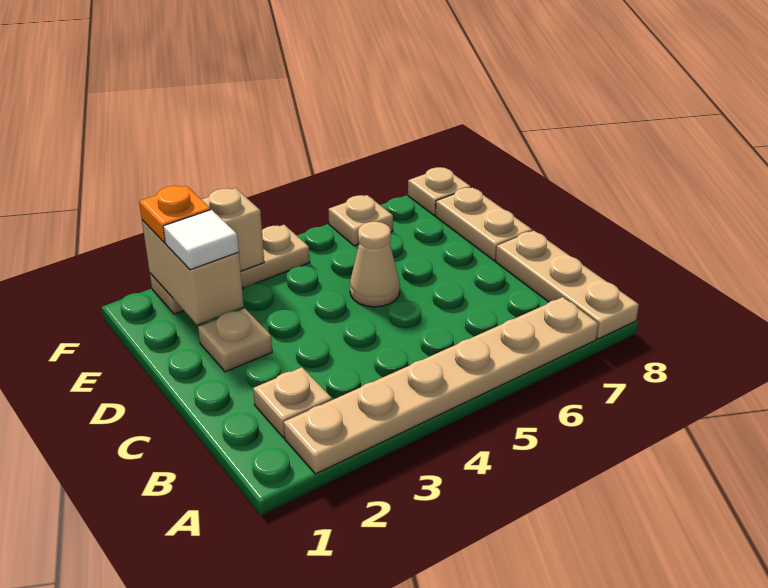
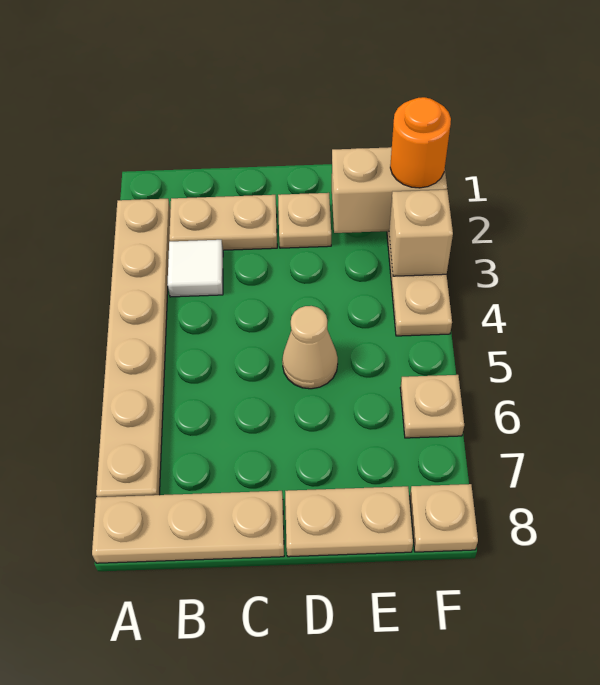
tan 1x1 plate [253,367,332,438] -> tan 1x2 plate [169,195,277,250]
white 1x1 tile [163,210,239,270] -> white 1x1 tile moved to [167,240,223,297]
orange 1x1 plate [139,186,210,243] -> orange 1x1 round brick [390,97,451,188]

